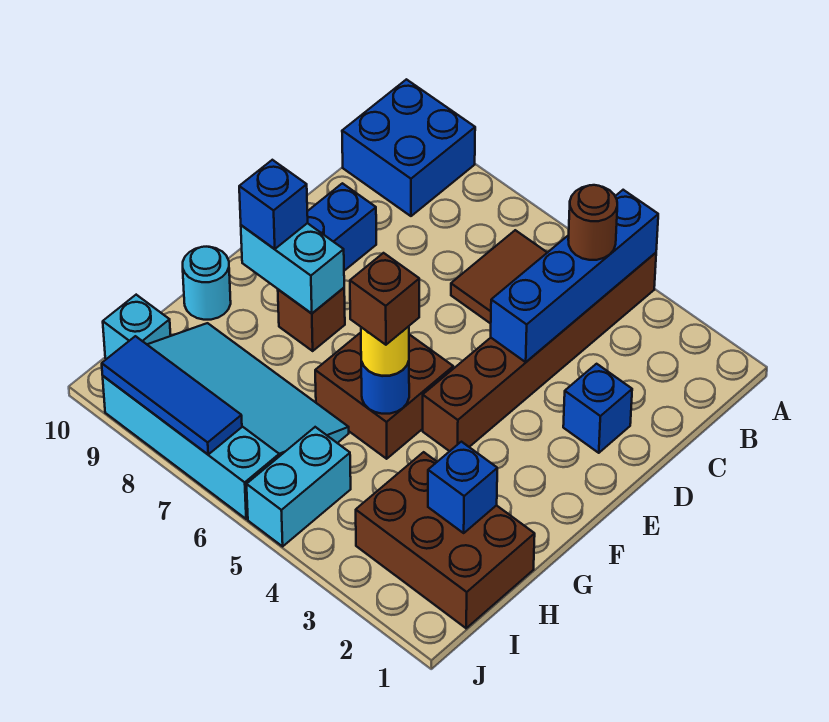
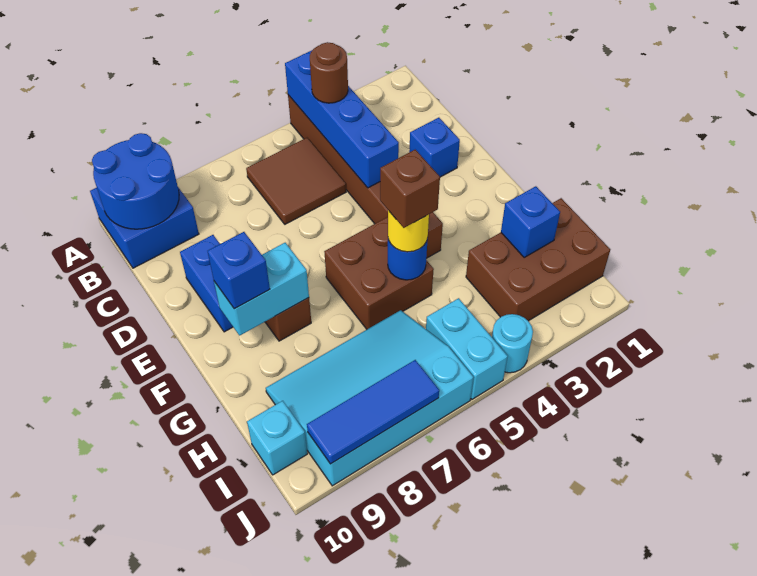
none -> blue 2x2 round brick [92,133,179,229]
cyan 1x1 round brick [183,247,231,320] -> cyan 1x1 round brick moved to [492,314,533,373]

